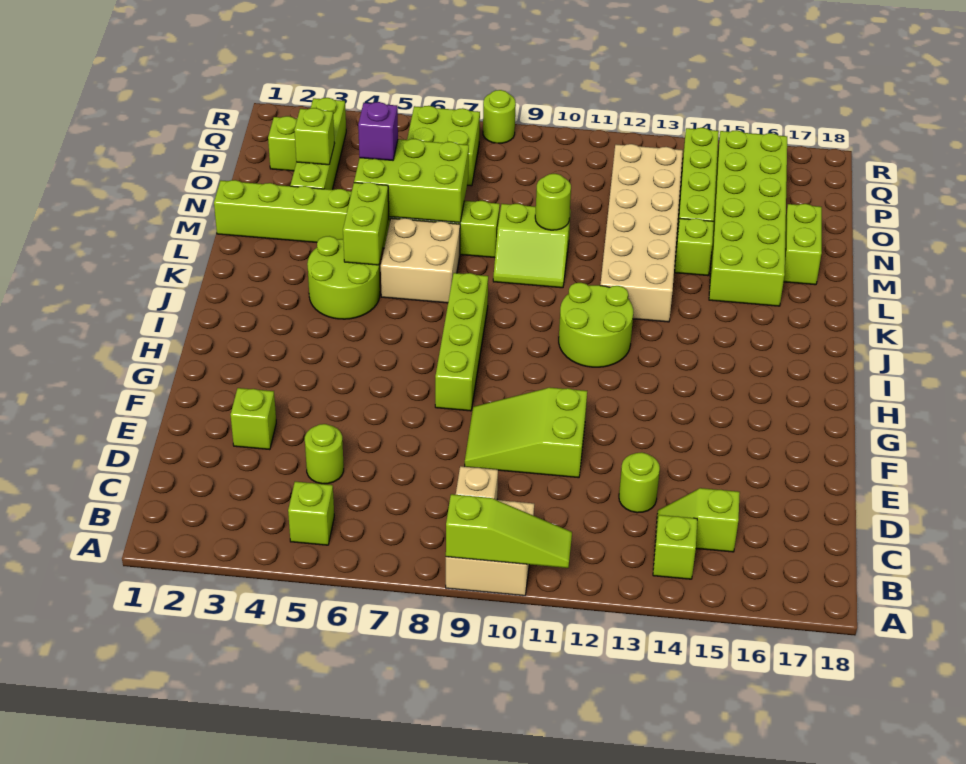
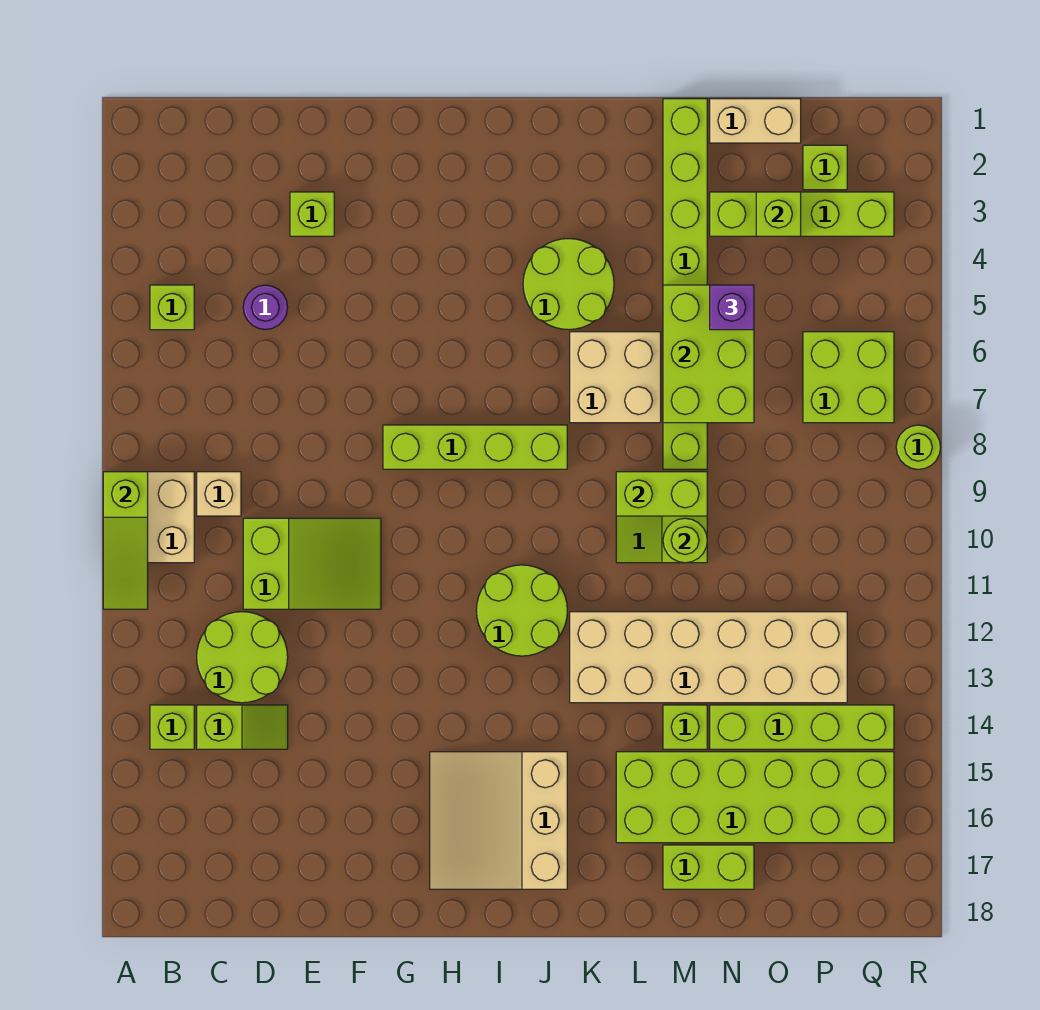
lime 1x2 slope [655,488,740,552] -> lime 1x2 slope turned to [197,705,288,749]
lime 1x1 round brick [305,424,344,484] -> purple 1x1 round brick [243,285,288,330]
lime 1x1 round brick [619,452,660,513] -> lime 2x2 round brick [197,612,288,703]
lime 2x3 slope [465,388,587,478] -> lime 2x3 slope turned to [243,518,381,609]
none -> tan 3x3 slope [430,752,567,889]
lime 1x2 brick [343,182,389,265] -> lime 1x2 brick moved to [616,472,707,516]
none -> tan 1x2 brick [710,99,801,143]

